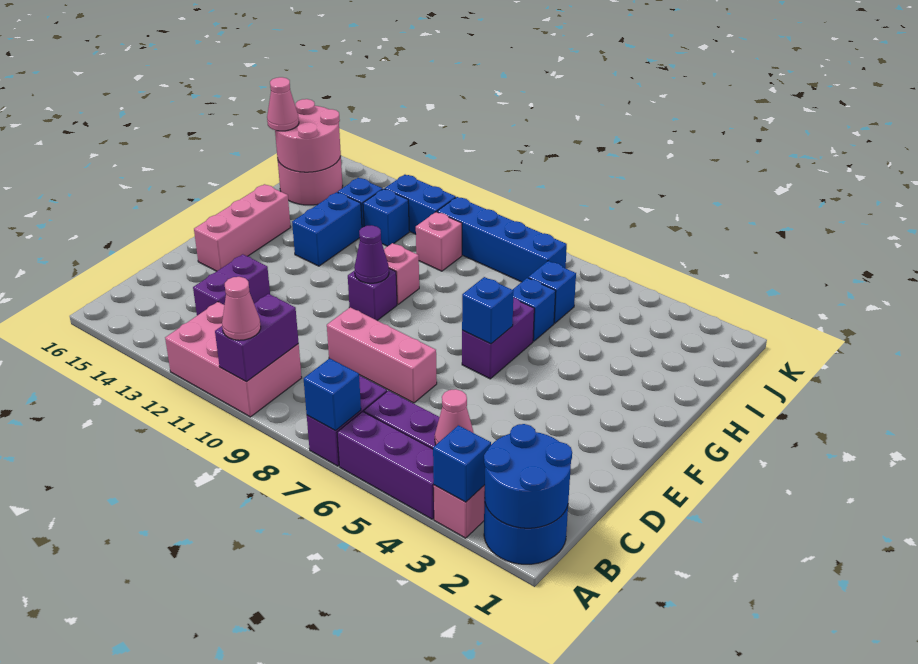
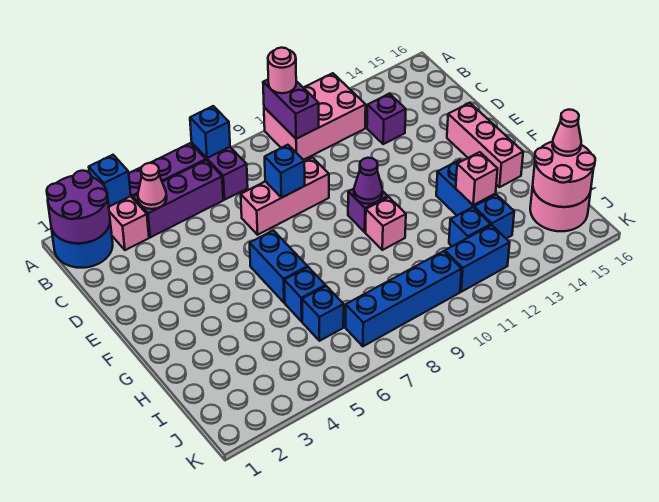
blue 2x2 round brick [484,424,572,528] -> purple 2x2 round brick [47,171,110,243]
pink 1x1 cone [222,277,261,340] -> pink 1x1 round brick [268,48,296,93]
purple 1x2 brick [193,254,270,315] -> purple 1x1 brick [367,94,406,144]
purple 1x2 brick [462,298,534,379] -> blue 1x2 brick [250,230,308,303]
blue 1x1 brick [462,277,514,344] -> blue 1x1 brick moved to [265,145,305,198]
pink 1x1 brick [416,212,462,271] -> pink 1x1 brick moved to [456,152,498,205]

